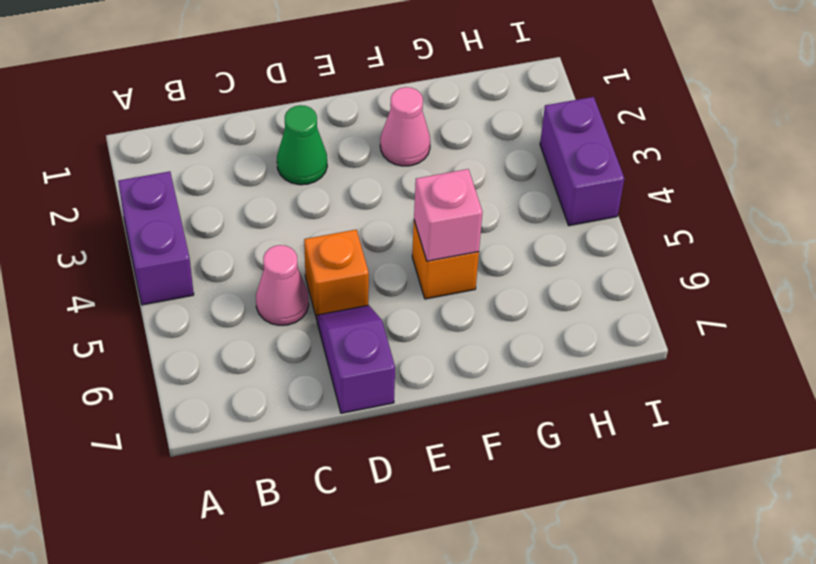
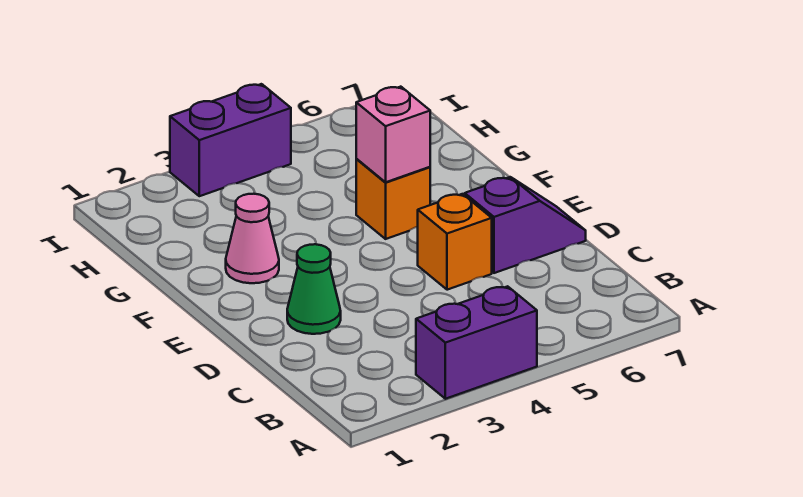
pink 1x1 cone [256,245,309,325] -> none
purple 1x2 slope [317,305,395,413] -> purple 1x2 slope turned to [465,177,586,273]

